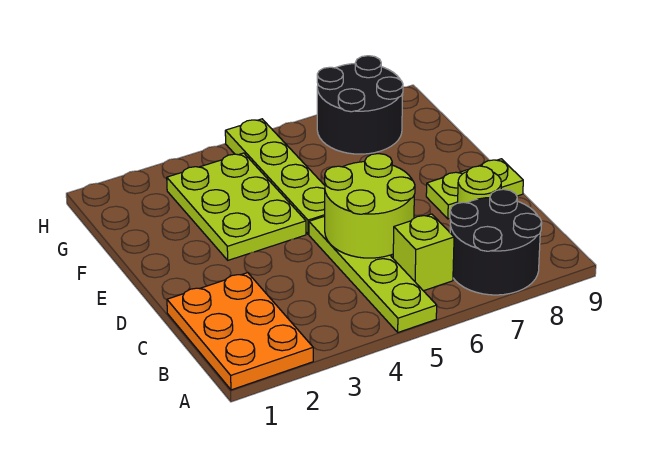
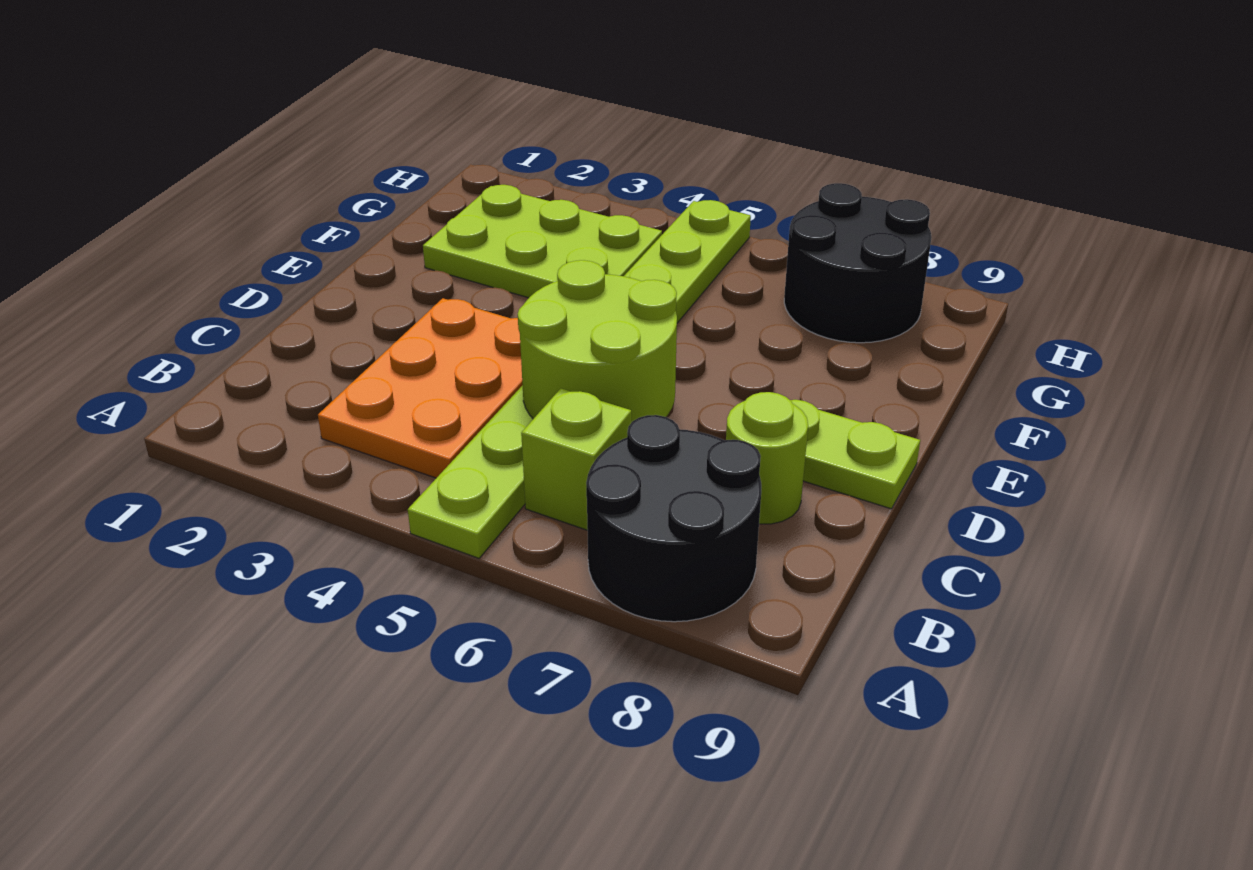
orange 2x3 plate [167,273,313,390] -> orange 2x3 plate moved to [318,298,523,478]
lime 2x3 plate [167,153,306,260] -> lime 2x3 plate turned to [423,185,662,298]

